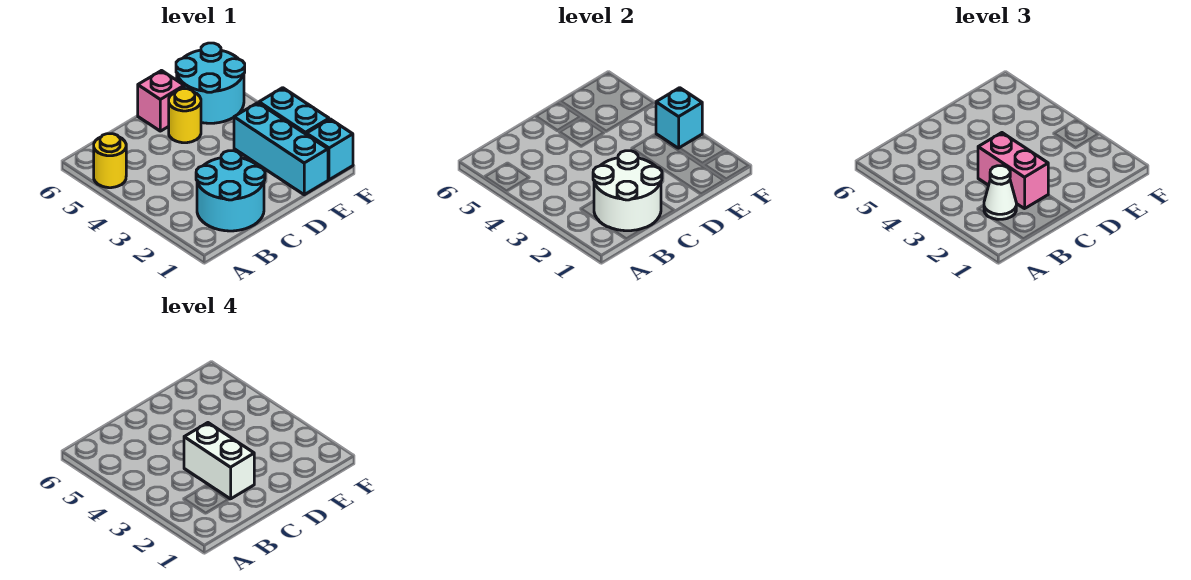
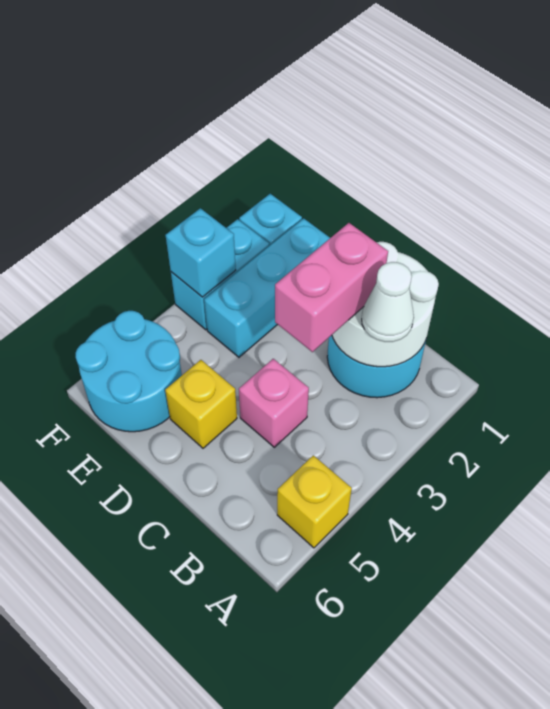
yellow 1x1 round brick [94,134,126,188] -> yellow 1x1 brick [277,455,352,548]
white 1x2 brick [184,423,254,499] -> none
yellow 1x1 round brick [169,89,201,143] -> yellow 1x1 brick [165,360,237,448]
pink 1x1 brick [138,71,184,131] -> pink 1x1 brick moved to [239,359,309,447]

